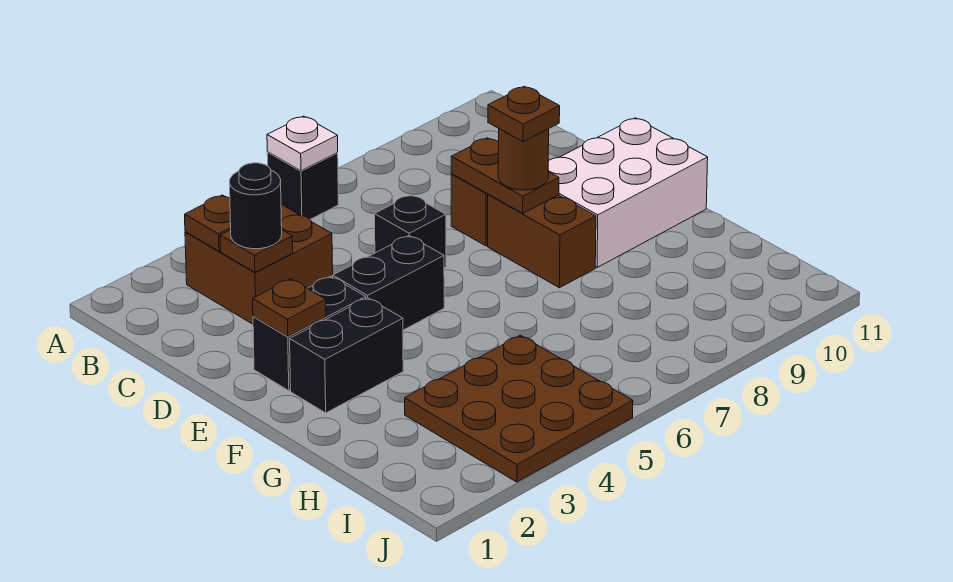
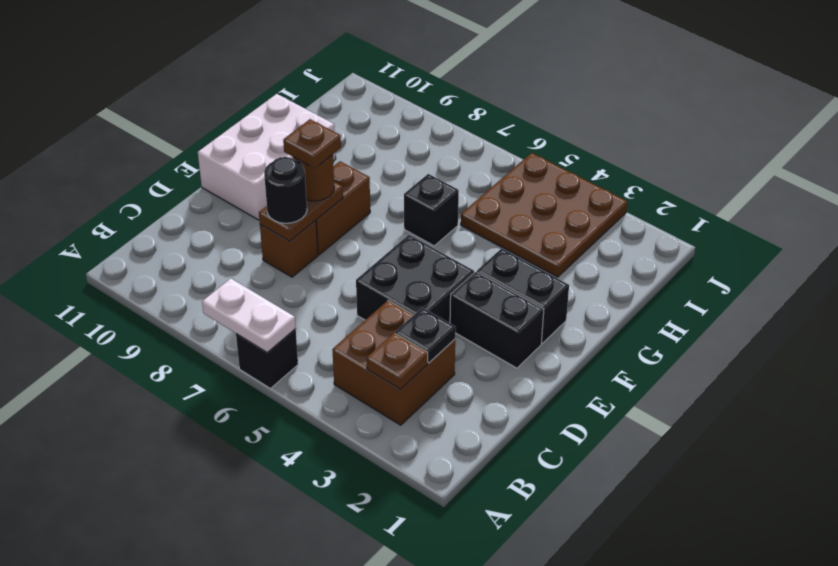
white 1x1 plate [267,116,338,171] -> white 1x2 plate [202,278,296,353]
brown 1x1 plate [220,230,293,272] -> black 1x1 plate [395,308,456,363]
black 1x1 round brick [230,163,282,249] -> black 1x1 round brick moved to [264,157,307,223]
black 1x1 brick [375,195,446,268] -> black 1x1 brick moved to [404,174,459,246]
brown 1x1 plate [253,279,326,337] -> none
black 1x2 brick [333,236,444,330] -> black 2x2 brick [356,235,474,323]
white 2x3 brick [548,118,708,268] -> white 2x3 brick turned to [198,94,336,220]

